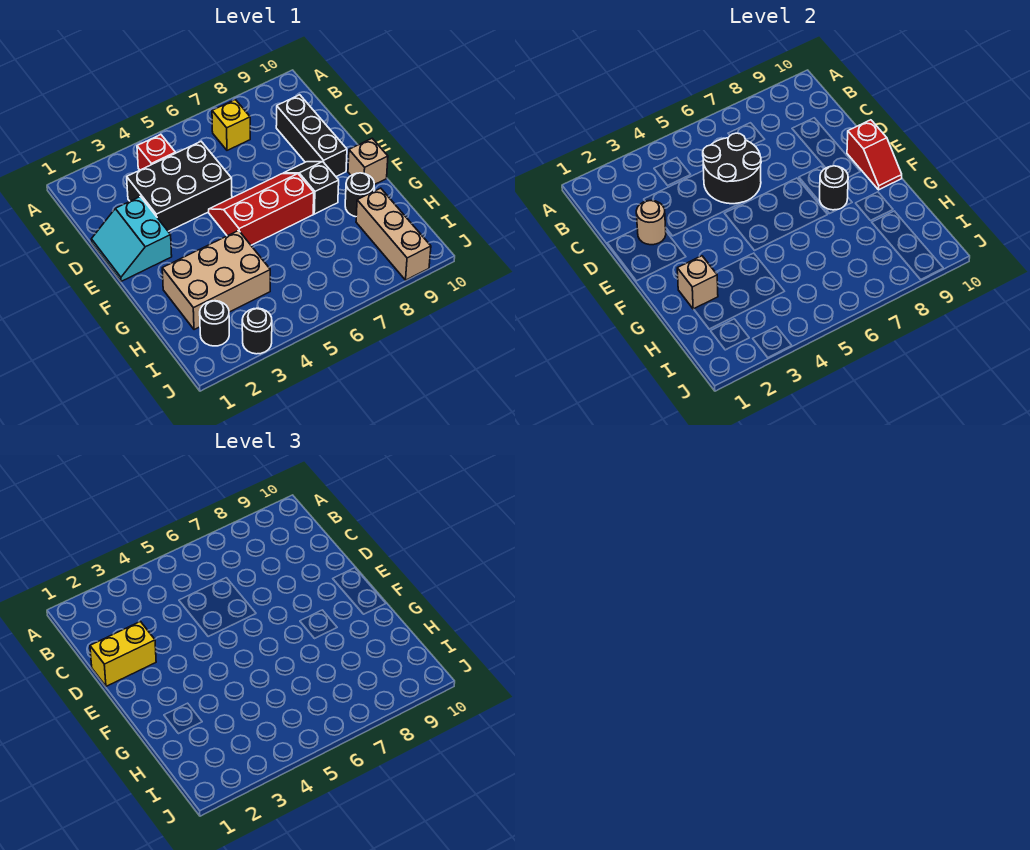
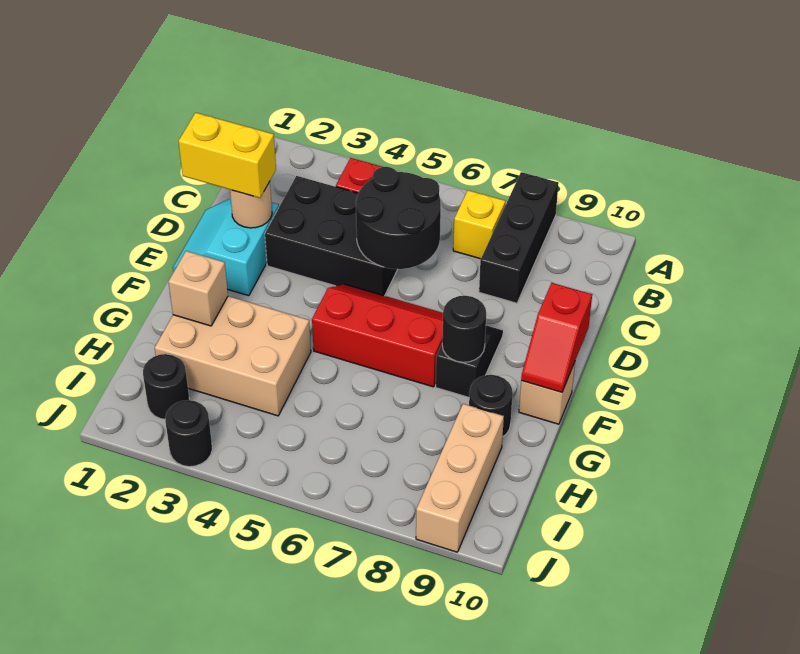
black 1x3 brick [276,95,347,176] -> black 1x3 brick moved to [479,172,559,303]

